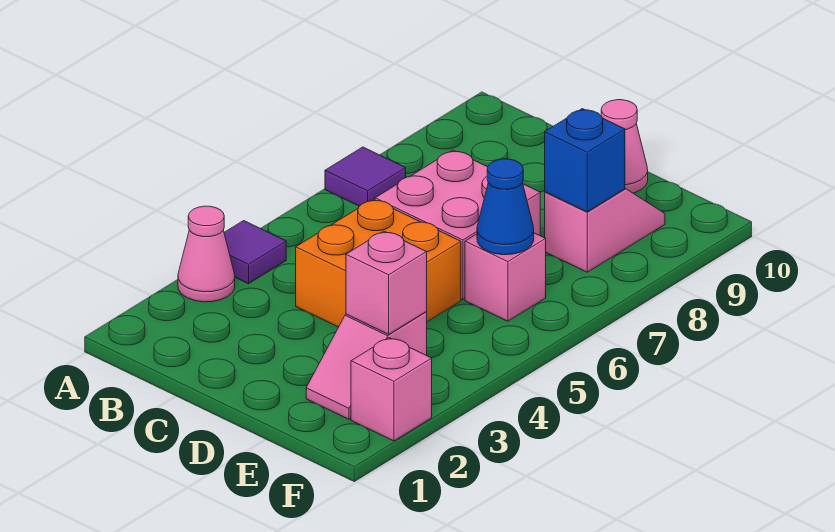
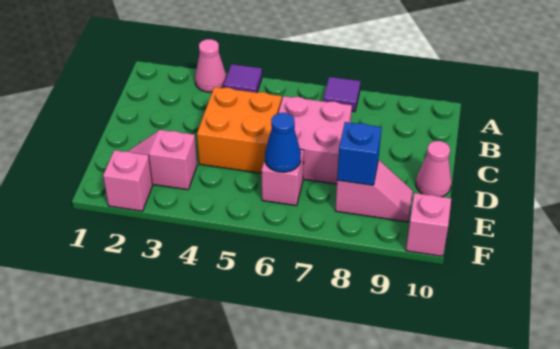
pink 1x1 brick [346,231,427,334] -> pink 1x1 brick moved to [406,193,451,256]

